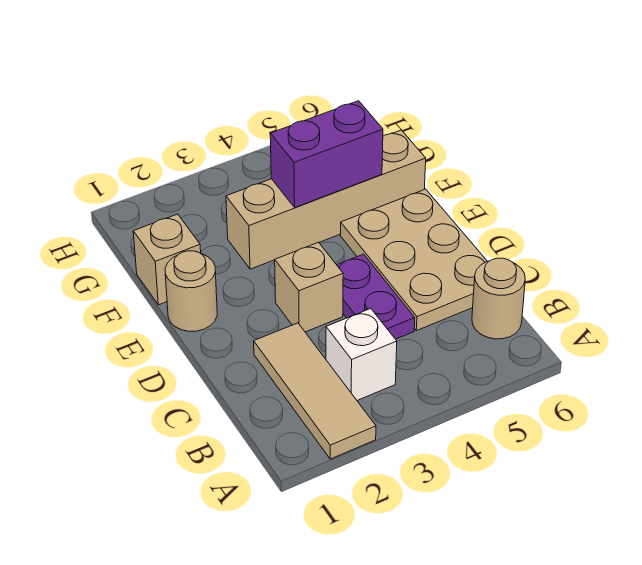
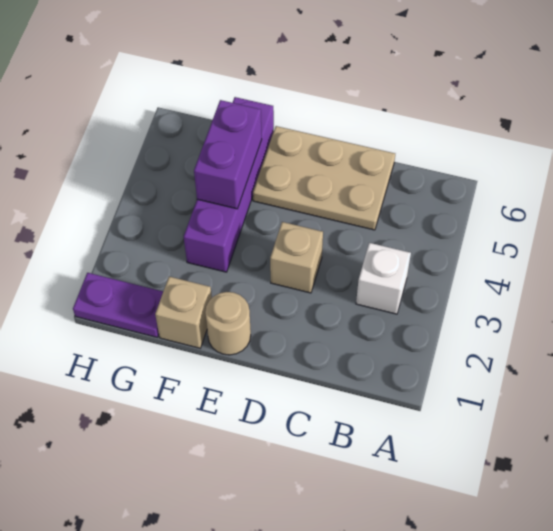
tan 1x3 tile [254,323,376,459] -> none
tan 1x1 round brick [472,258,525,339] -> none
purple 1x2 plate [337,254,415,339] -> purple 1x2 plate moved to [73,273,163,337]
tan 1x4 brick [226,130,426,269] -> purple 1x4 brick [184,97,274,272]

